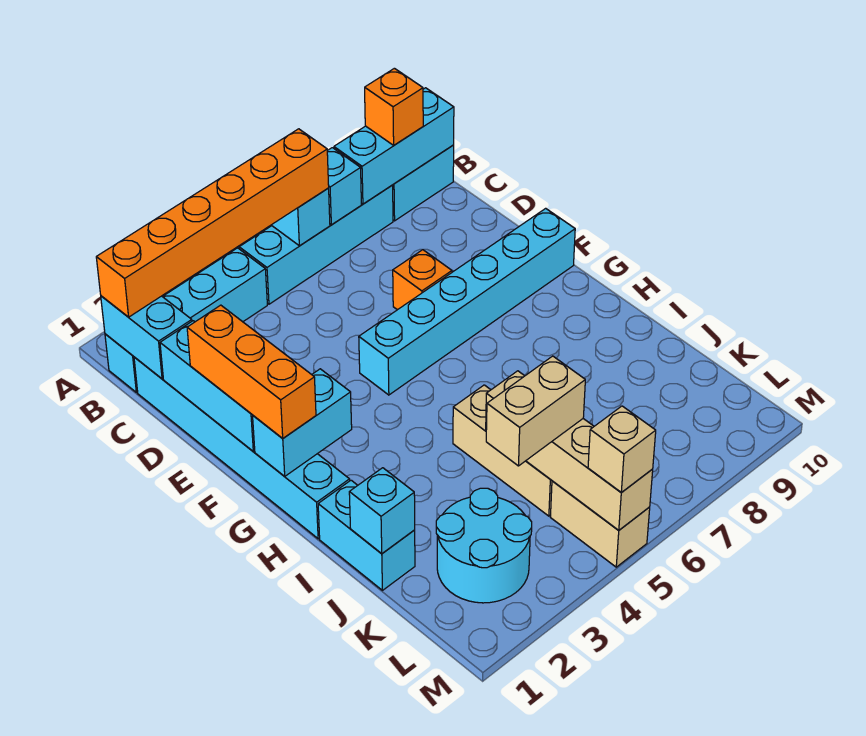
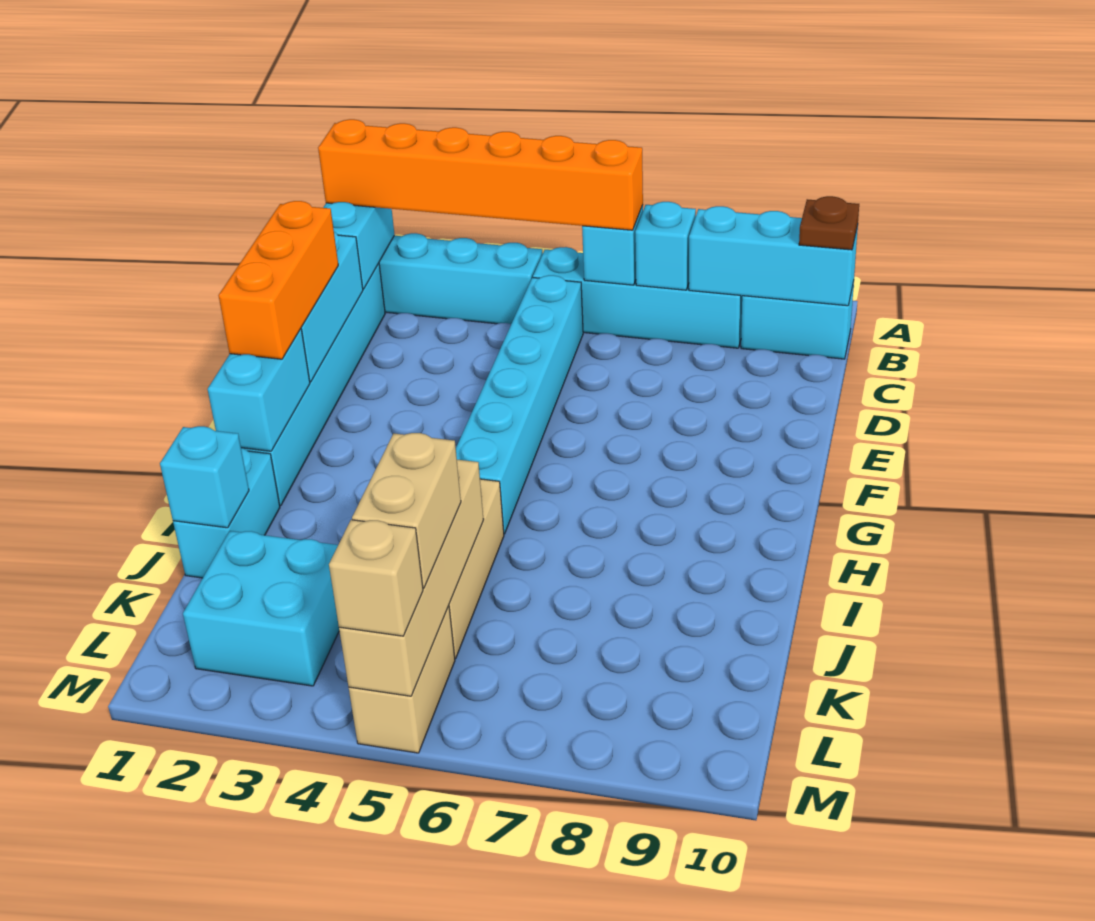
orange 1x1 brick [365,68,423,145] -> none
none -> brown 1x1 plate [799,196,859,250]
orange 1x1 brick [393,250,452,310] -> none
cyan 1x6 brick [359,208,575,395] -> cyan 1x6 brick turned to [456,275,583,534]
cyan 1x2 brick [253,369,352,476] -> cyan 1x2 brick turned to [208,329,310,451]
cyan 2x2 round brick [436,488,532,603] -> cyan 2x2 brick [183,531,339,686]
tan 1x2 brick [486,356,585,466] -> tan 1x2 brick turned to [352,433,461,588]

